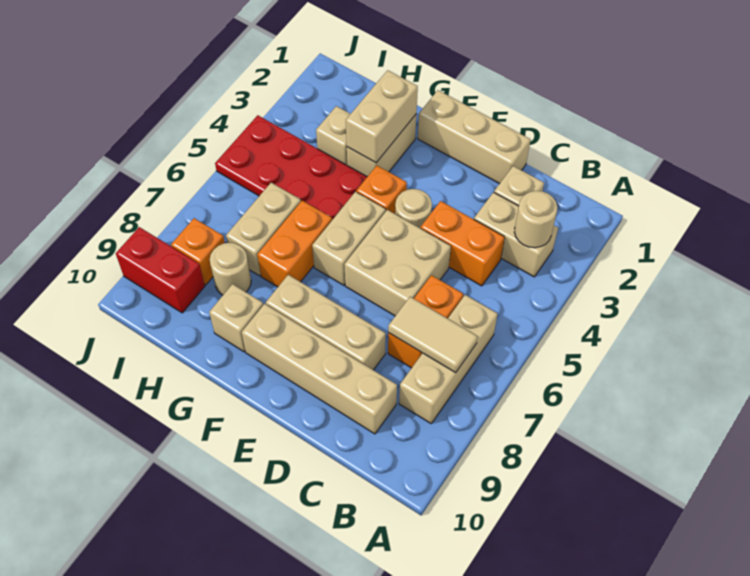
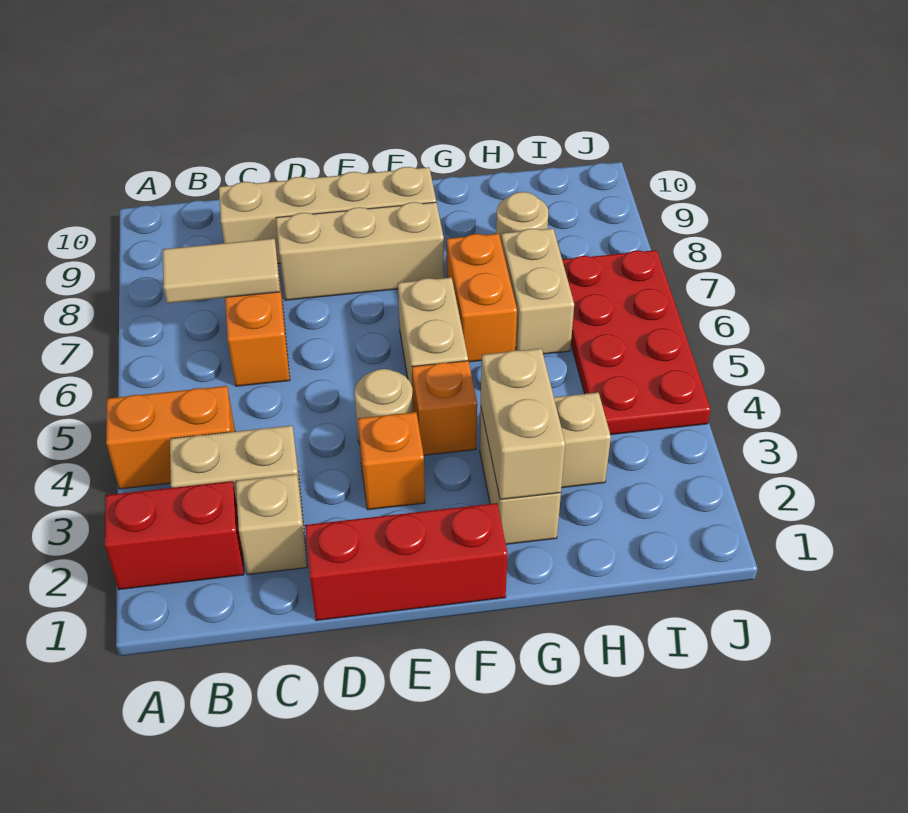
tan 1x1 round brick [514,191,557,248] -> none
tan 1x3 brick [399,295,498,423] -> none
orange 1x2 brick [421,201,505,286] -> orange 1x2 brick moved to [106,386,235,489]
tan 1x3 brick [418,90,531,184] -> red 1x3 brick [305,503,508,621]
tan 2x2 brick [344,210,451,316] -> none
red 2x4 plate [215,115,367,220] -> red 2x4 plate turned to [562,250,711,435]
tan 1x1 brick [209,284,263,352] -> none
orange 1x1 brick [171,218,225,285] -> orange 1x1 brick moved to [358,412,425,510]
red 1x2 brick [116,227,205,313] -> red 1x2 brick moved to [105,481,244,590]

